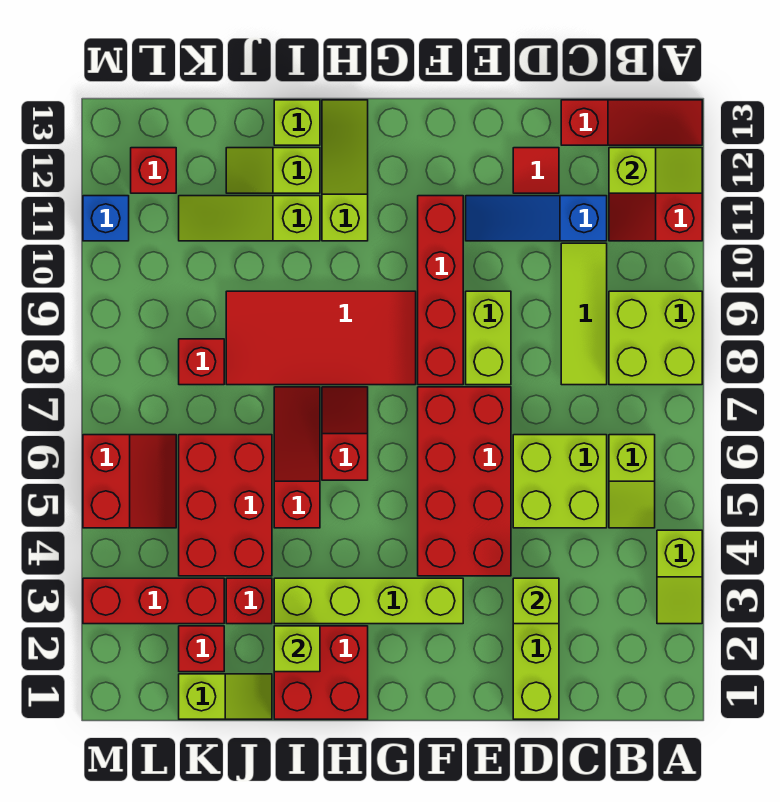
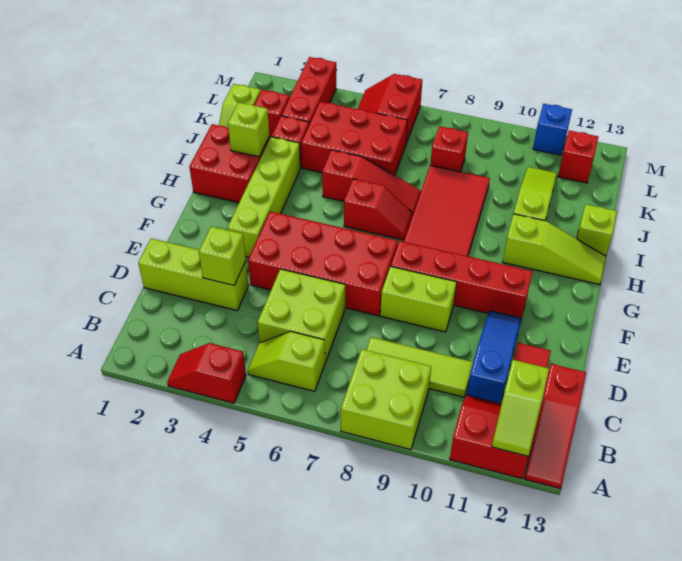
lime 1x2 slope [657,530,702,624] -> red 1x2 slope [167,343,246,403]
lime 1x2 slope [226,148,320,193] -> none
red 2x2 slope [83,435,176,528] -> red 2x2 slope turned to [358,74,422,144]

